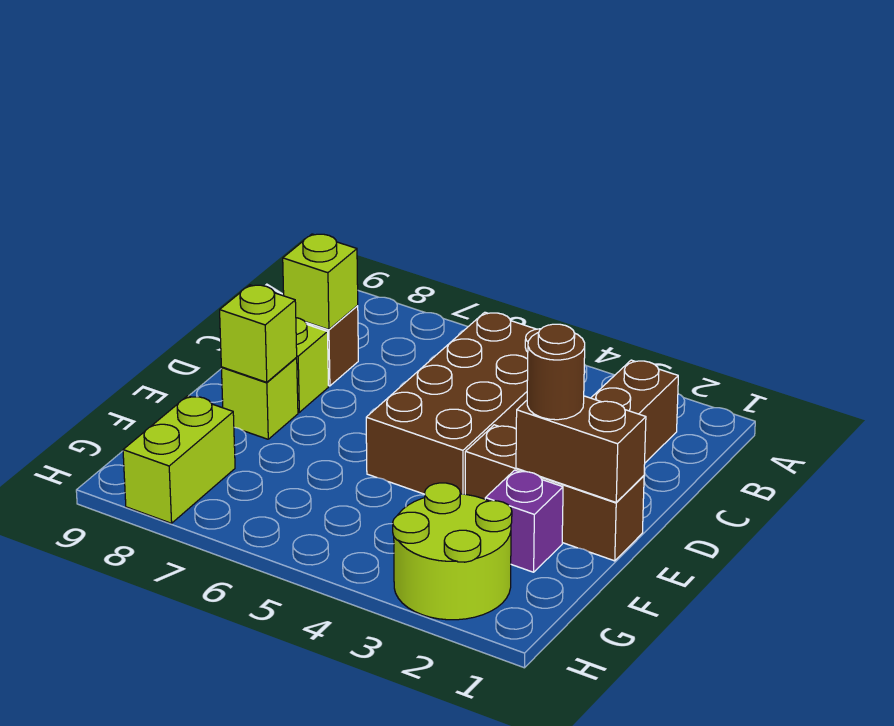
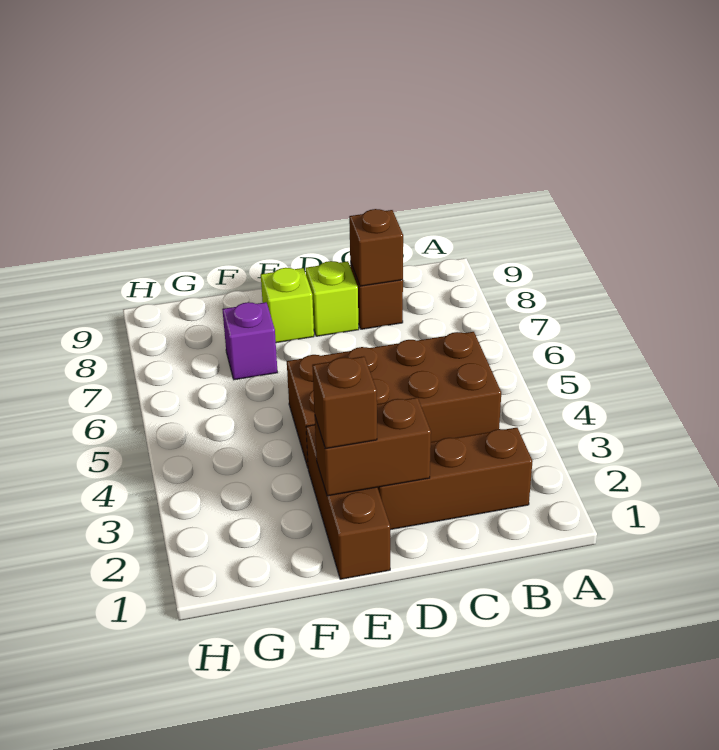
lime 1x1 brick [283,234,358,329] -> brown 1x1 brick [349,209,403,286]
brown 1x2 brick [516,396,646,502] -> brown 1x2 brick turned to [315,398,431,496]
brown 1x1 round brick [527,324,585,420] -> brown 1x1 brick [312,356,377,449]
lime 1x1 brick [220,285,297,382] -> none
purple 1x1 brick [485,470,563,572] -> purple 1x1 brick moved to [222,302,278,380]
lime 2x2 round brick [393,483,512,620] -> none
lime 1x2 brick [123,396,235,523] -> none

